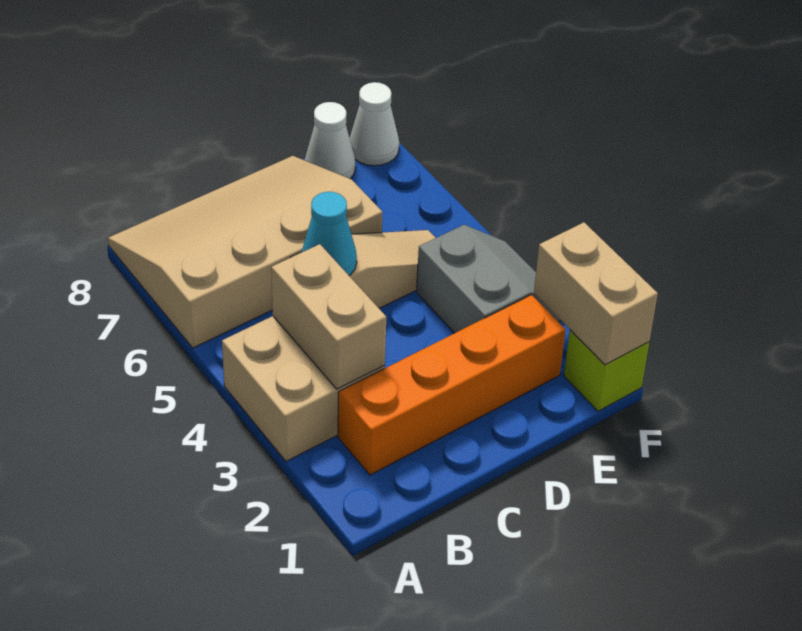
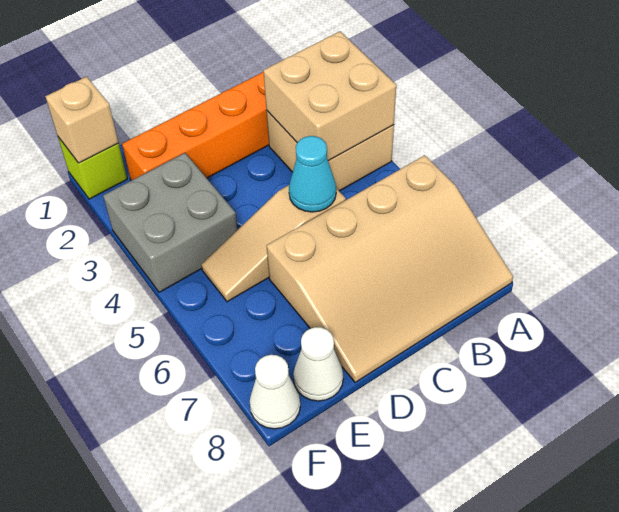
tan 1x2 brick [271,244,386,389] -> tan 2x2 brick [263,31,396,161]
grey 2x2 slope [417,225,561,333] -> grey 2x2 brick [103,153,238,292]
tan 1x2 brick [534,222,658,365] -> tan 1x1 brick [45,77,118,163]

